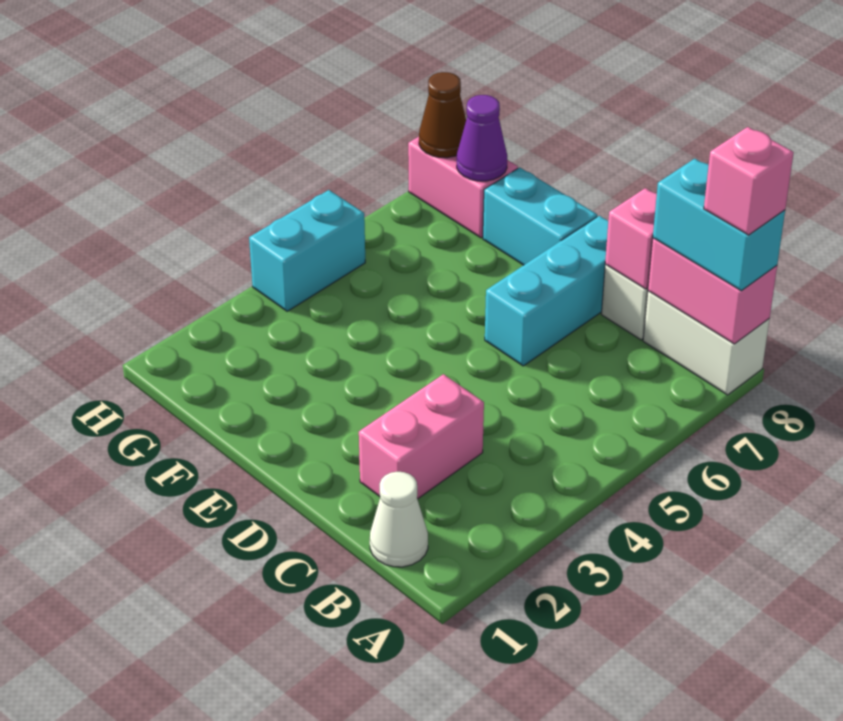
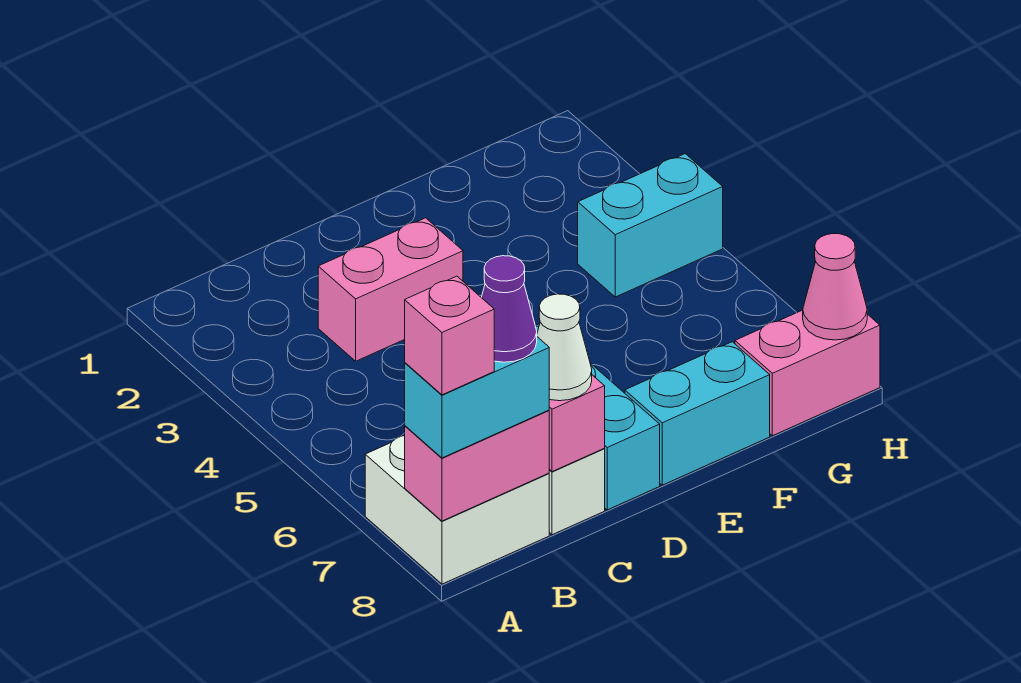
white 1x2 brick [643,291,769,395] -> white 2x2 brick [365,436,549,584]
white 1x1 cone [370,472,428,567] -> white 1x1 cone moved to [537,294,592,401]
pink 1x2 brick [359,374,484,499] -> pink 1x2 brick turned to [318,218,463,361]
purple 1x1 cone [457,95,507,181] -> purple 1x1 cone moved to [481,256,537,362]
cyan 1x2 brick [249,190,365,311] -> cyan 1x2 brick turned to [578,154,723,297]
brown 1x1 cone [419,72,466,158] -> pink 1x1 cone [803,234,867,340]

